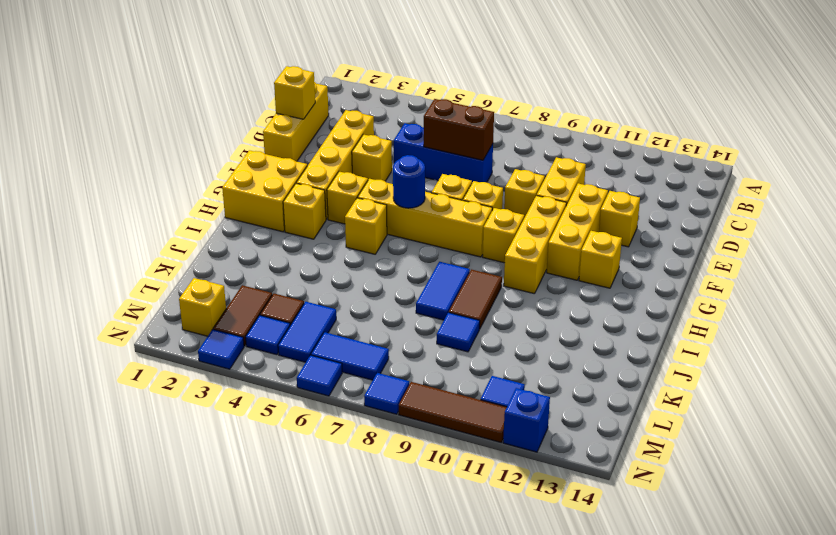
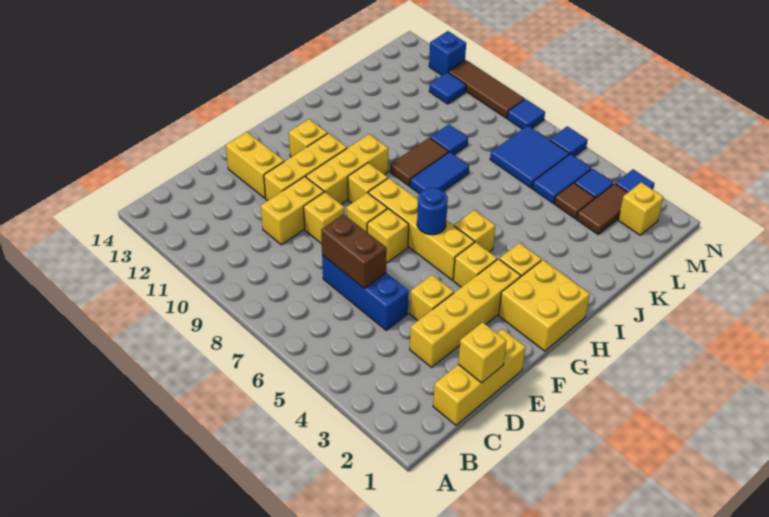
yellow 1x1 brick [599,191,640,247] -> yellow 1x2 brick [226,132,284,198]
blue 1x2 tile [311,332,389,380] -> blue 2x2 tile [490,126,569,188]

